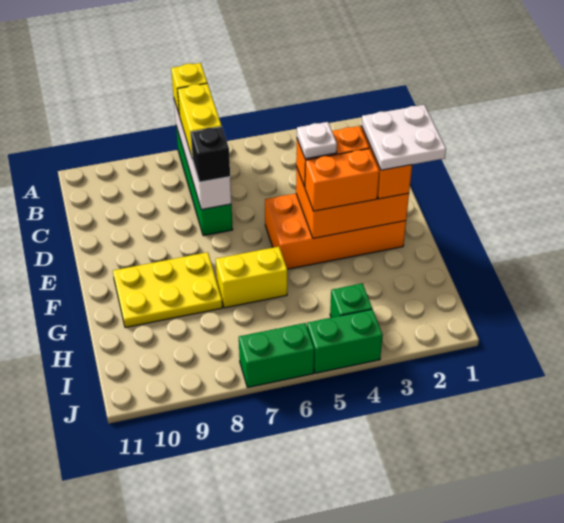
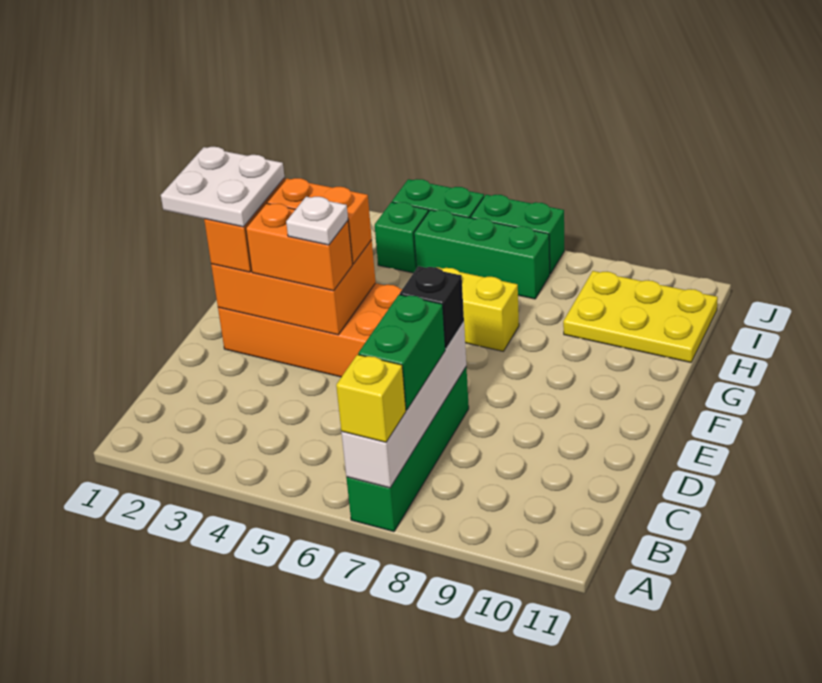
yellow 1x2 brick [177,83,222,159] -> green 1x2 brick [358,295,445,410]
yellow 2x3 plate [113,252,222,328] -> yellow 2x3 plate moved to [563,271,718,362]
none -> green 1x3 brick [414,210,550,299]

